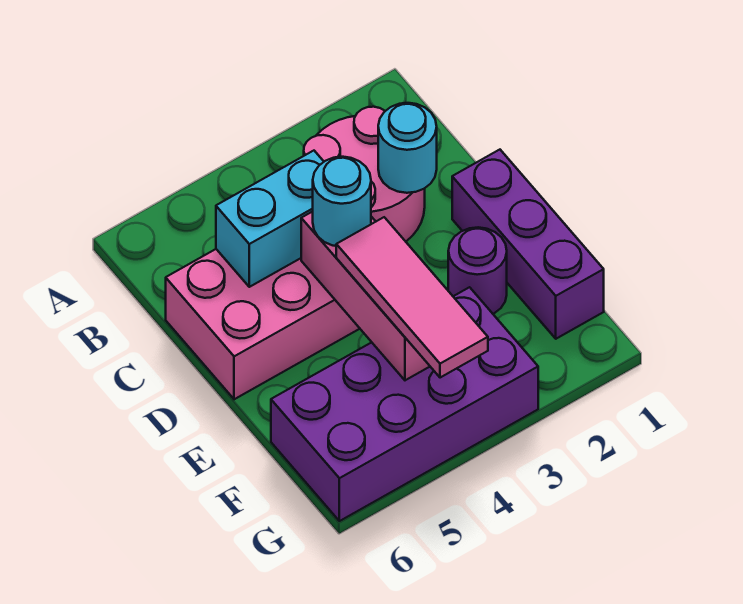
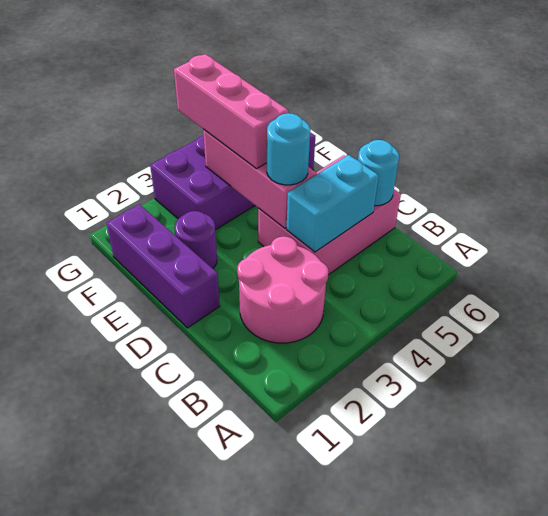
cyan 1x1 round brick [378,103,437,193] -> cyan 1x1 round brick moved to [358,140,399,206]
pink 1x3 tile [336,217,488,378] -> pink 1x3 brick [174,54,288,169]

